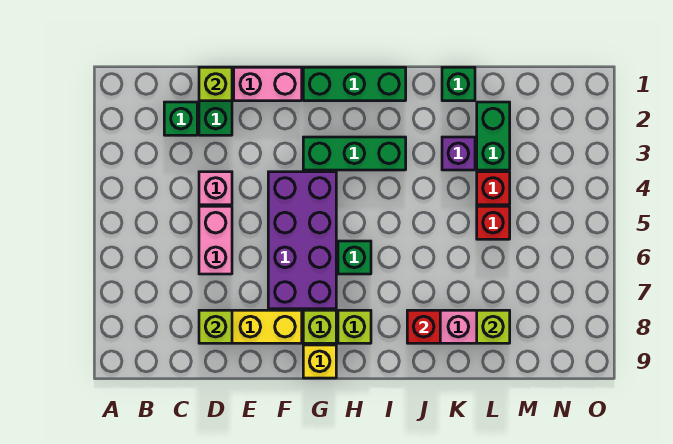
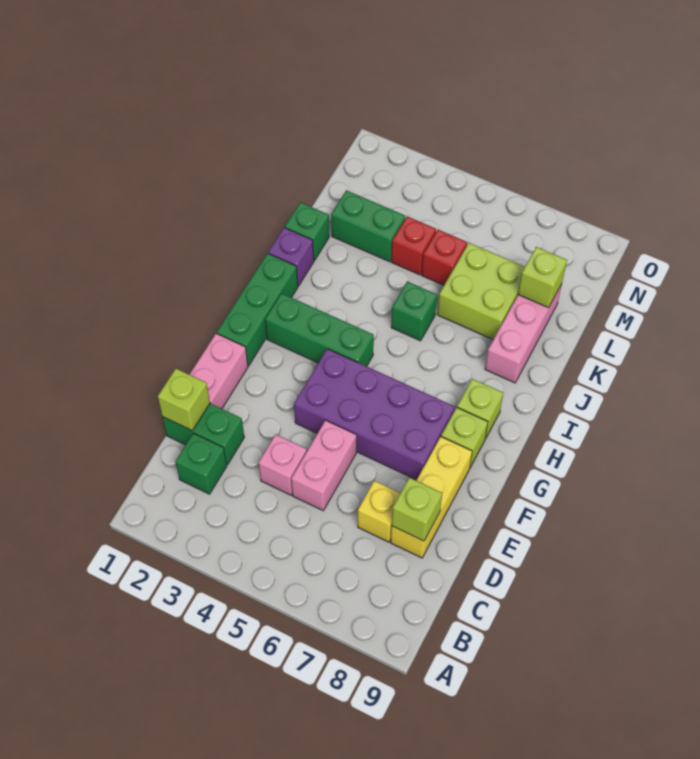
pink 1x2 brick [199,206,232,274] -> pink 1x2 brick turned to [291,420,356,511]
green 1x3 brick [303,137,406,170] -> green 1x3 brick turned to [265,293,374,366]
yellow 1x1 brick [303,345,336,378] -> yellow 1x1 brick moved to [358,481,400,542]
green 1x1 brick [338,241,371,274] -> green 1x1 brick moved to [391,282,437,341]
red 1x1 brick [407,310,440,343] -> none
purple 1x1 brick [442,137,475,170] -> purple 1x1 brick moved to [268,228,314,286]
none -> lime 2x2 brick [437,243,525,340]

